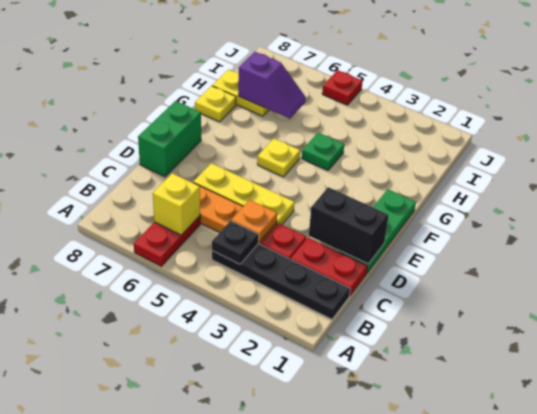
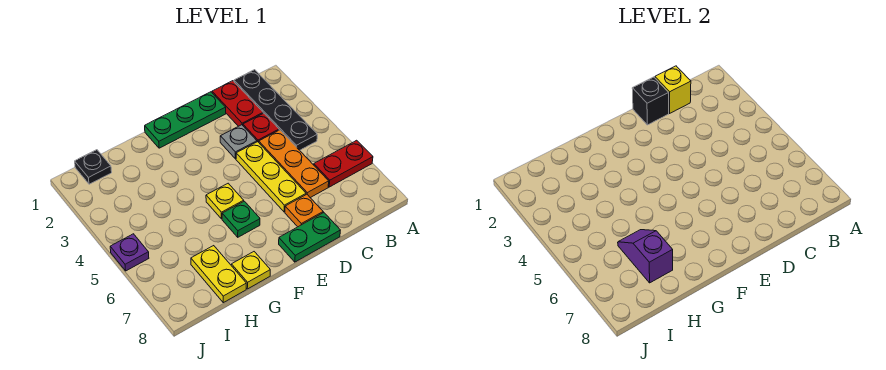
black 1x1 plate [212,221,259,264] -> black 1x1 plate moved to [75,150,112,184]
yellow 1x1 brick [153,173,200,235] -> yellow 1x1 brick moved to [655,66,691,113]
orange 1x1 plate [231,200,277,242] -> orange 1x1 plate moved to [285,194,323,227]
black 1x2 brick [309,187,389,264] -> black 1x1 brick [632,77,669,125]
none -> grey 1x1 plate [220,125,257,159]
green 1x2 brick [138,101,201,177] -> green 1x2 plate [279,213,340,262]
green 1x1 plate [302,133,344,170] -> green 1x1 plate moved to [222,201,260,237]
red 1x1 plate [322,70,363,105] -> purple 1x1 plate [110,234,149,271]

